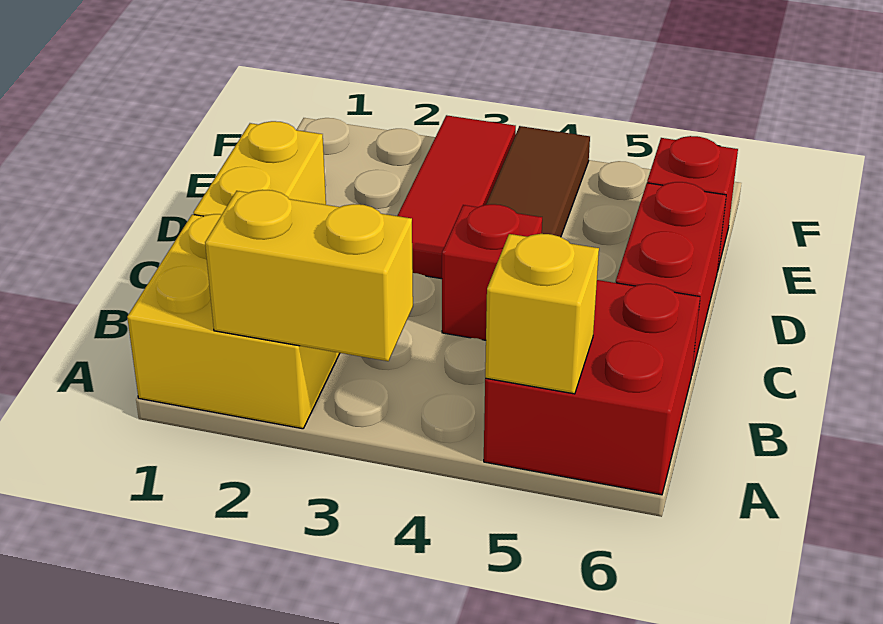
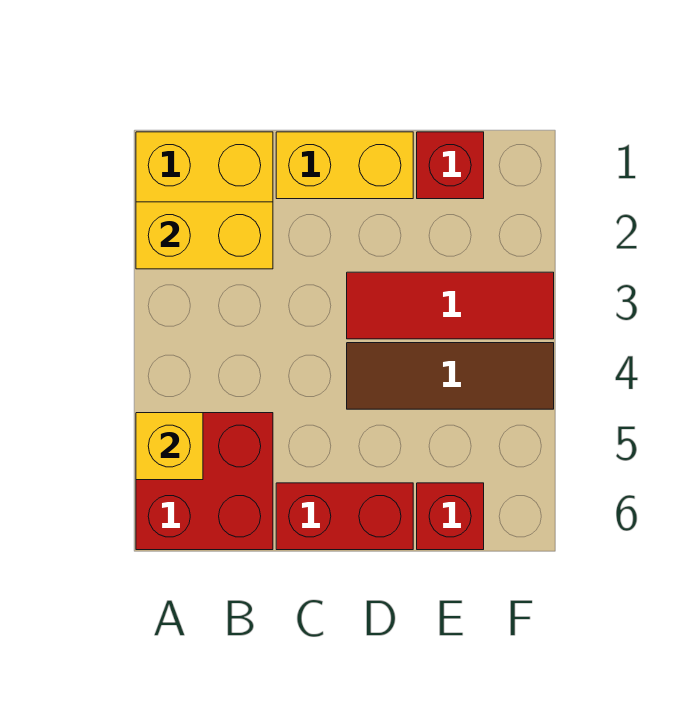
yellow 1x2 brick [205,190,413,361] -> yellow 1x2 brick turned to [136,202,273,269]
red 1x1 brick [442,204,542,340] -> red 1x1 brick moved to [417,132,484,199]

